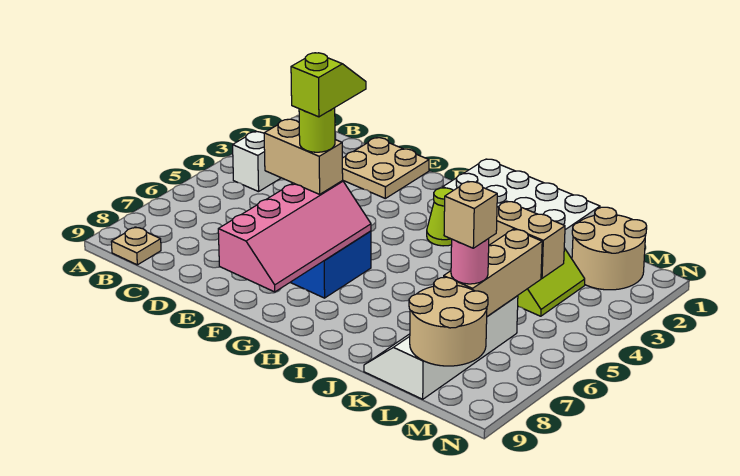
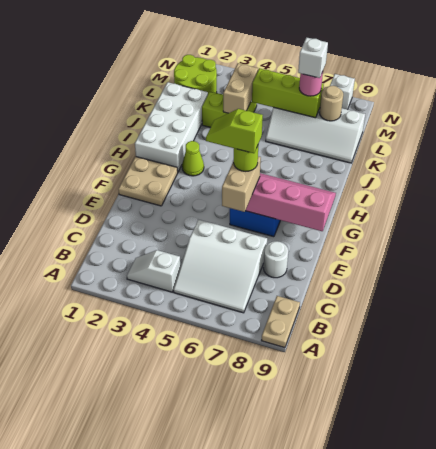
none -> white 3x3 slope [173,220,267,313]
tan 1x1 plate [111,227,161,265] -> tan 1x2 plate [261,296,300,348]
tan 2x2 plate [342,138,429,198] -> tan 2x2 plate moved to [118,157,178,206]
none -> white 1x1 round brick [264,241,288,278]
tan 2x2 round brick [572,207,647,290] -> lime 2x2 round brick [174,55,217,94]
tan 1x3 brick [444,229,542,316] -> lime 1x3 brick [252,68,324,118]
tan 1x1 brick [444,181,497,248] -> white 1x1 brick [298,37,328,78]
tan 2x2 round brick [409,277,488,366] -> tan 1x1 round brick [319,86,343,121]
none -> white 1x1 brick [330,74,355,109]

